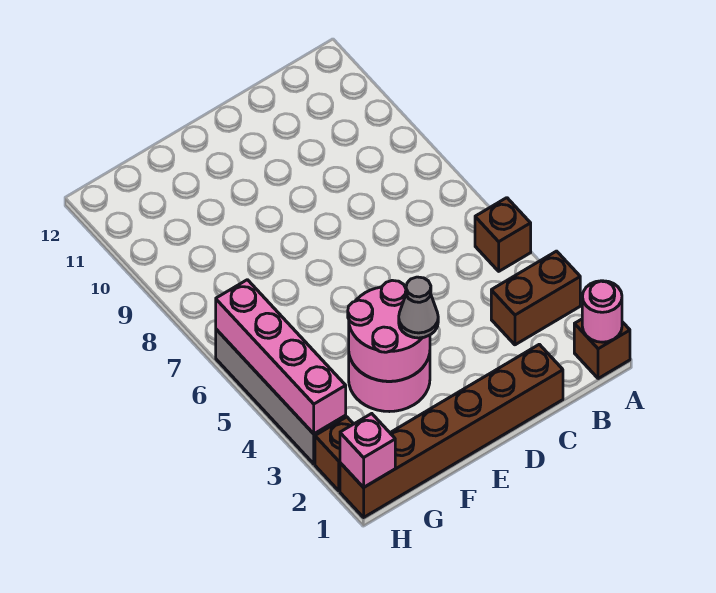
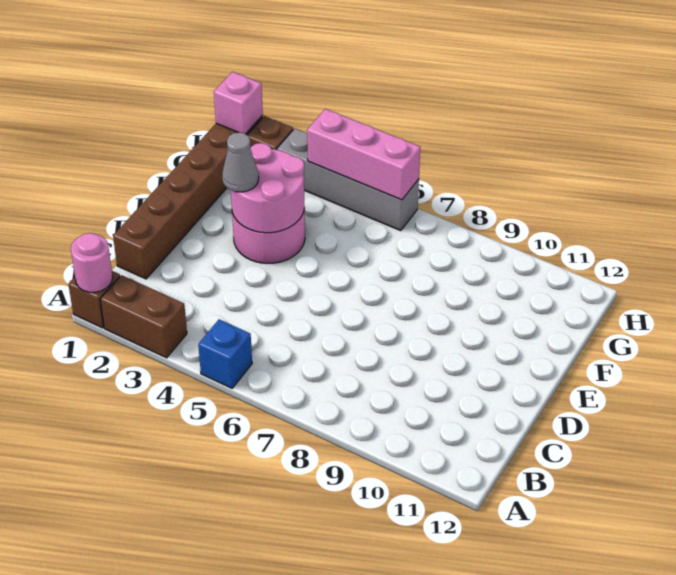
brown 1x2 brick [491,251,580,345] -> brown 1x2 brick turned to [100,275,187,358]
brown 1x1 brick [475,198,531,271] -> blue 1x1 brick [198,319,252,388]
pink 1x4 brick [216,280,346,434] -> pink 1x3 brick [307,109,420,200]

